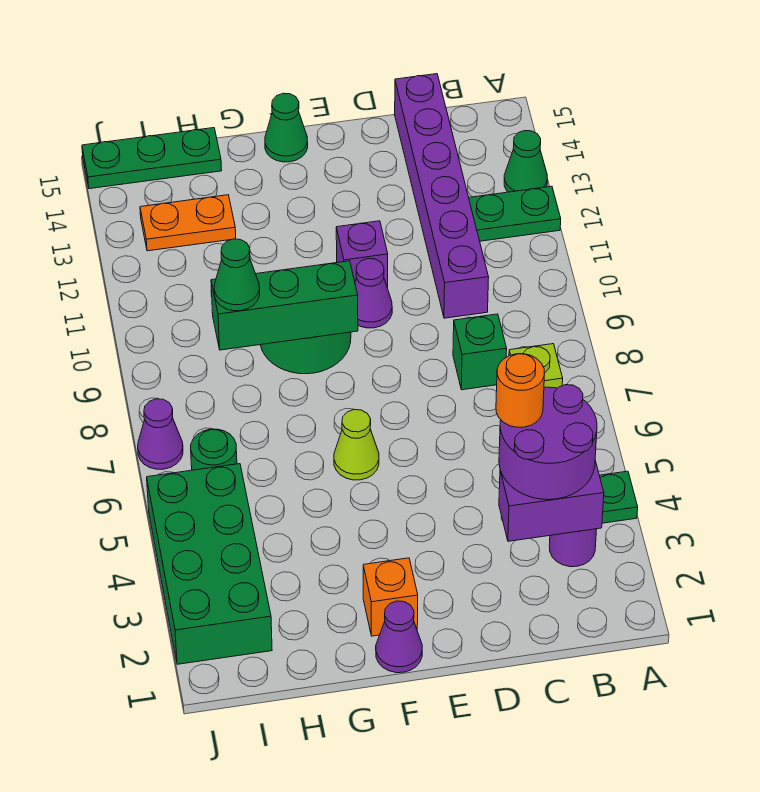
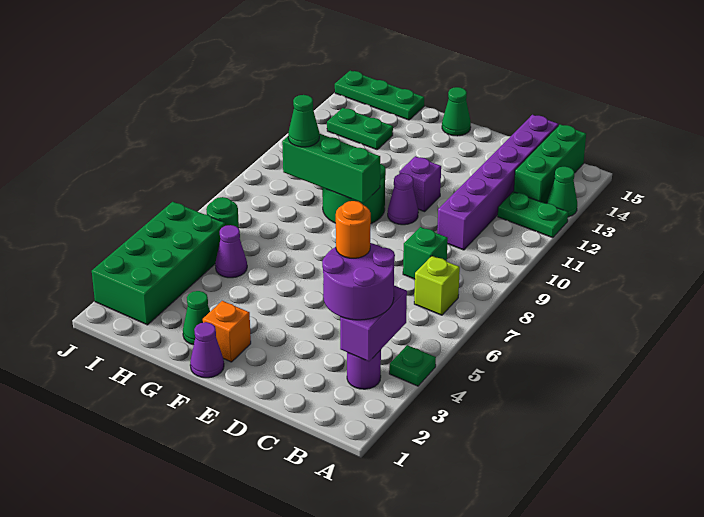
purple 1x2 brick [499,461,604,541] -> purple 1x2 brick turned to [340,286,407,361]
none -> green 1x3 brick [514,124,586,204]
lime 1x1 cone [334,410,379,480] -> none
none -> green 1x1 cone [183,291,210,345]
orange 1x2 plate [140,195,236,251] -> green 1x2 plate [327,108,393,150]
purple 1x1 cone [138,399,183,469] -> purple 1x1 cone moved to [215,225,247,278]

